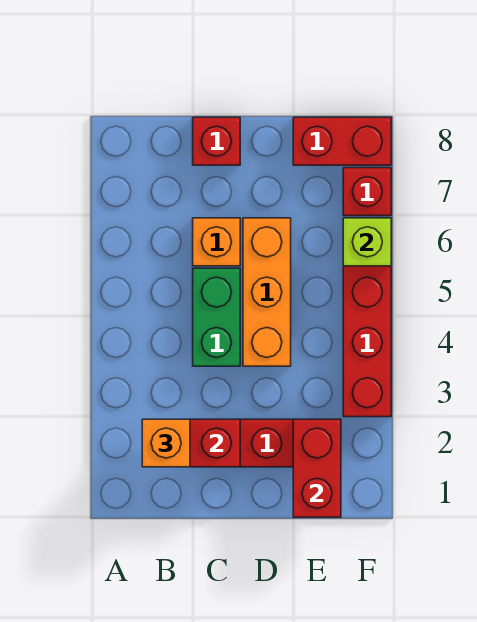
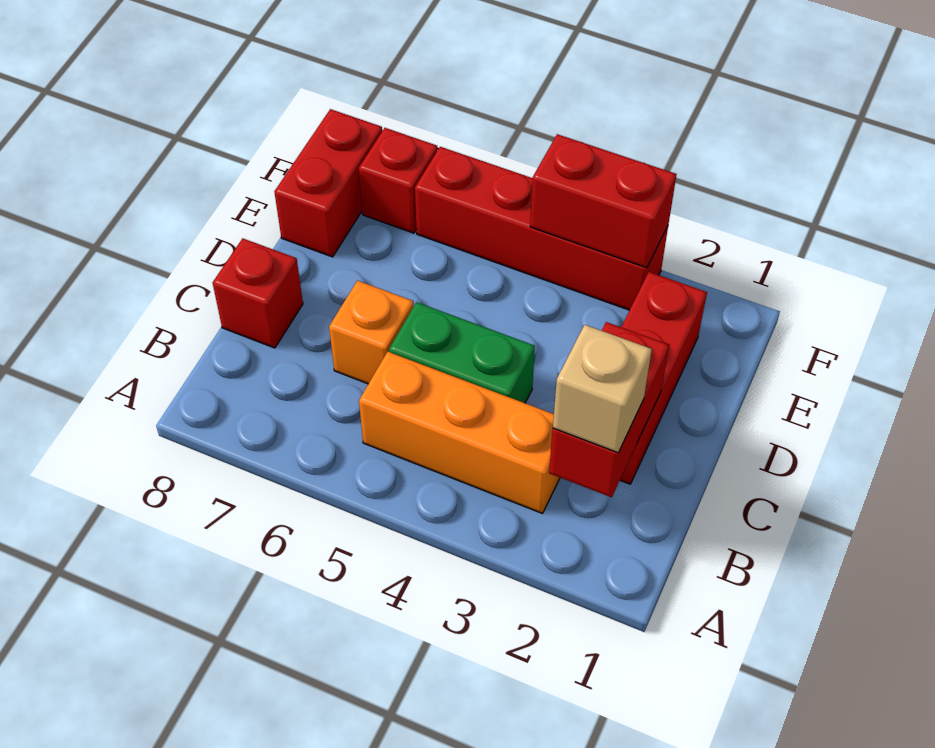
orange 1x1 brick [142,419,190,467] -> tan 1x1 brick [553,325,652,453]
orange 1x3 brick [243,218,291,366] -> orange 1x3 brick moved to [359,352,560,513]
red 1x2 brick [293,419,341,517] -> red 1x2 brick moved to [530,134,677,268]
lime 1x1 brick [343,218,391,266] -> none

